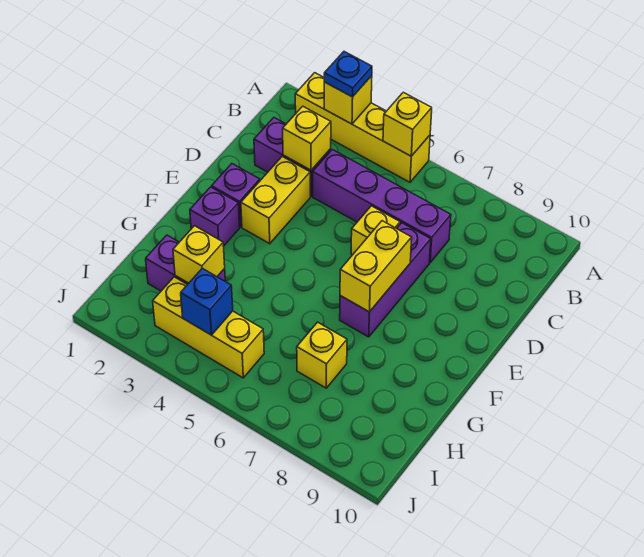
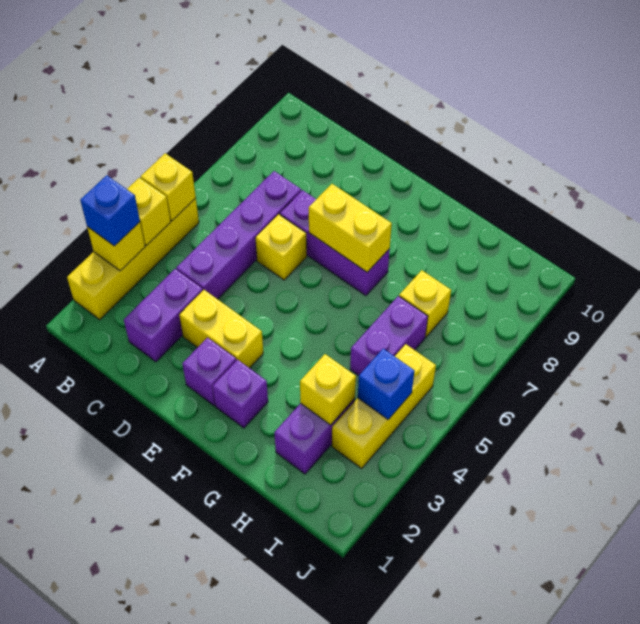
blue 1x1 plate [324,52,372,97] -> blue 1x1 brick [80,175,140,246]
yellow 1x1 brick [283,106,331,170] -> yellow 1x1 brick moved to [127,178,171,246]
none -> purple 1x2 brick [350,296,428,376]

